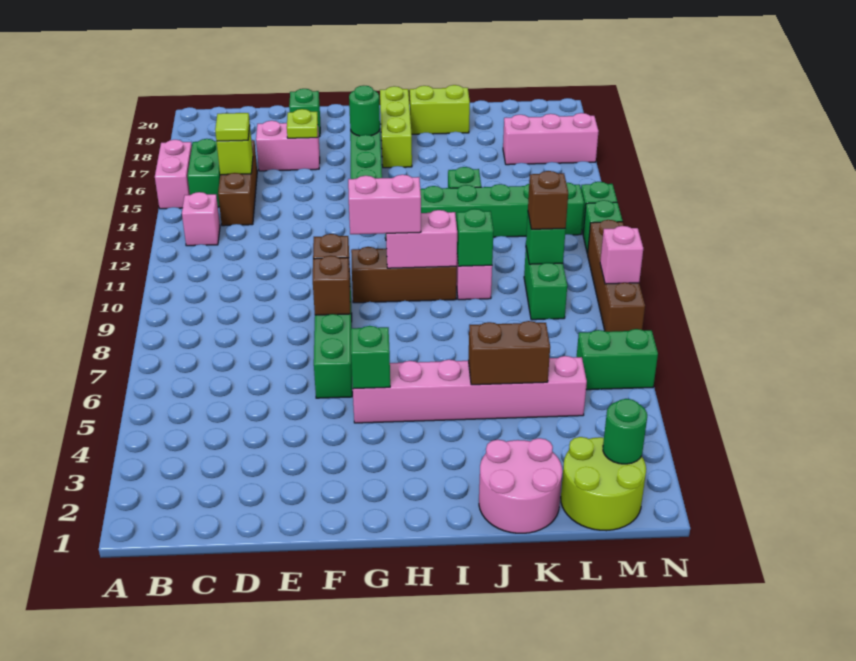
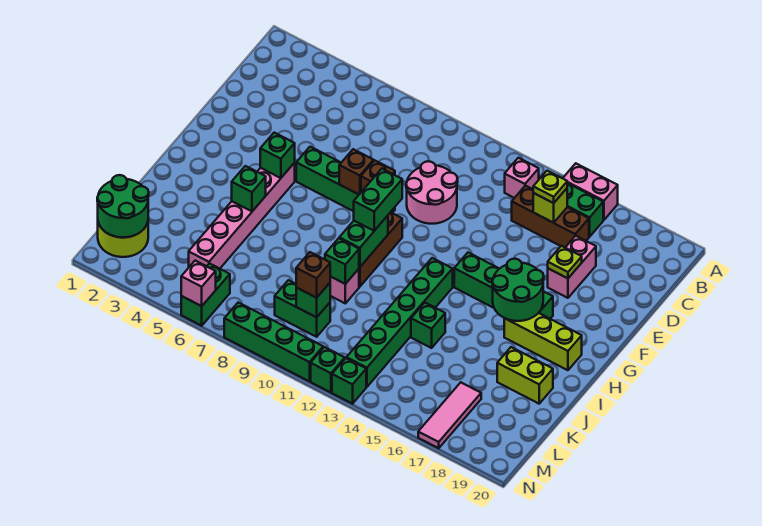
lime 1x1 tile [215,113,250,141] -> lime 1x1 plate [533,171,567,203]
green 1x1 brick [289,89,320,137] -> green 1x1 brick moved to [232,166,266,211]
pink 1x2 brick [348,175,421,234] -> green 1x2 brick [354,169,402,231]
green 1x1 round brick [349,86,380,136] -> green 2x2 round brick [492,259,544,321]
pink 1x2 brick [386,210,457,268] -> green 1x2 brick [339,216,388,267]
lime 1x2 brick [410,85,470,134] -> lime 1x2 brick turned to [497,347,553,404]
pink 2x2 round brick [479,438,562,533] -> pink 2x2 round brick moved to [406,161,458,224]
brown 1x2 brick [468,321,550,385] -> none
pink 1x3 brick [503,113,599,165] -> pink 1x3 tile [418,382,481,448]
green 1x1 round brick [603,399,647,464] -> green 2x2 round brick [97,175,149,237]
brown 1x4 brick [588,220,645,332] -> green 1x4 brick [224,302,323,381]
pink 1x1 brick [600,226,643,284] -> pink 1x1 brick moved to [181,261,216,306]

